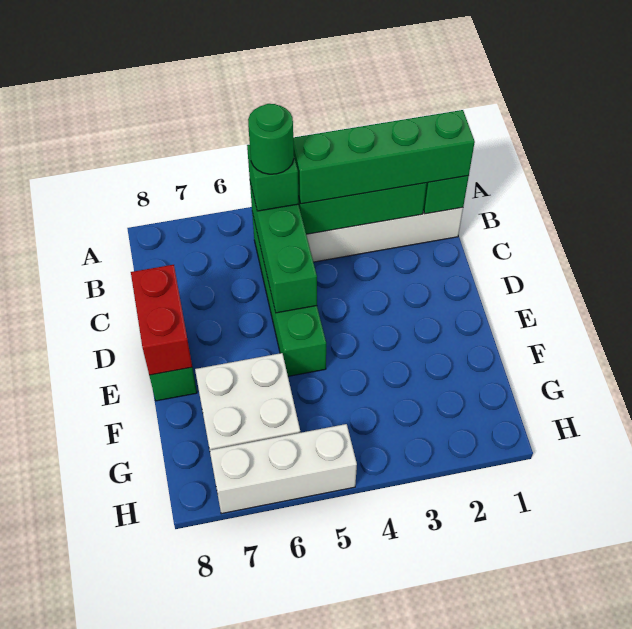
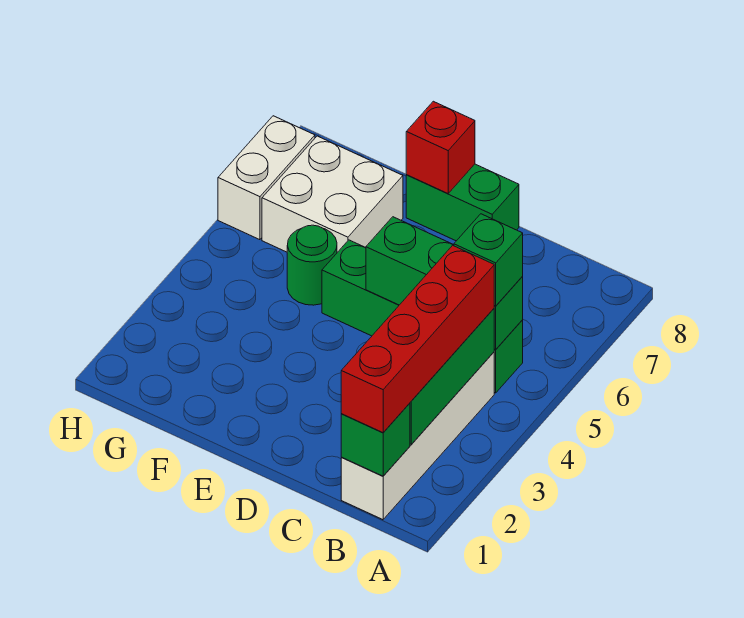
green 1x4 brick [293,110,475,204] -> red 1x4 brick [341,245,494,433]
green 1x1 round brick [248,104,294,174] -> green 1x1 round brick moved to [287,225,337,305]
red 1x2 brick [131,265,192,375] -> red 1x1 brick [406,101,475,193]
white 1x3 brick [210,424,357,514] -> white 1x2 brick [218,116,315,240]

